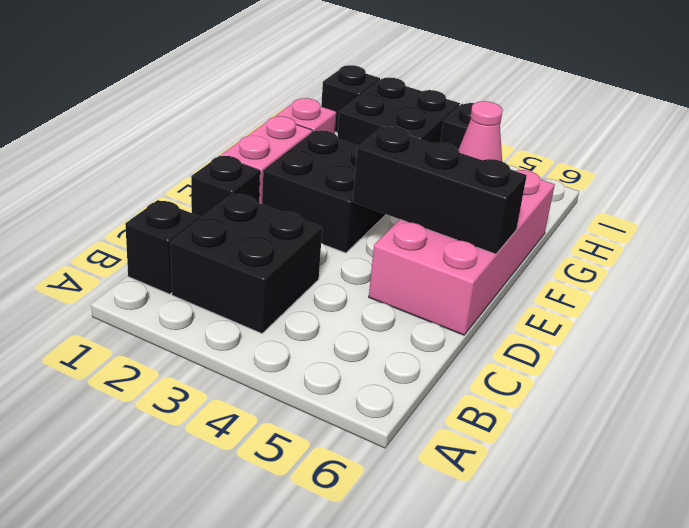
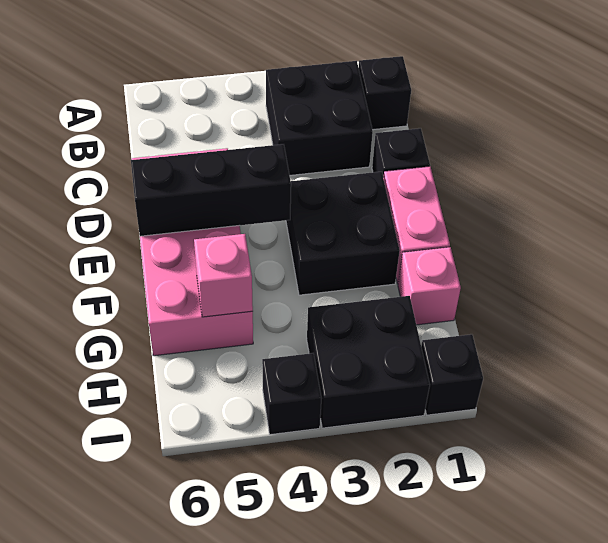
pink 1x1 cone [459,101,503,161] -> pink 1x1 brick [194,234,253,317]

